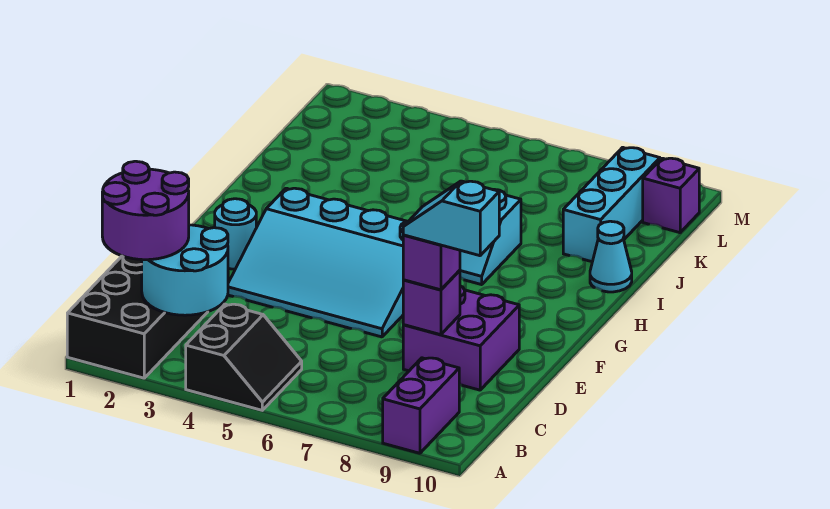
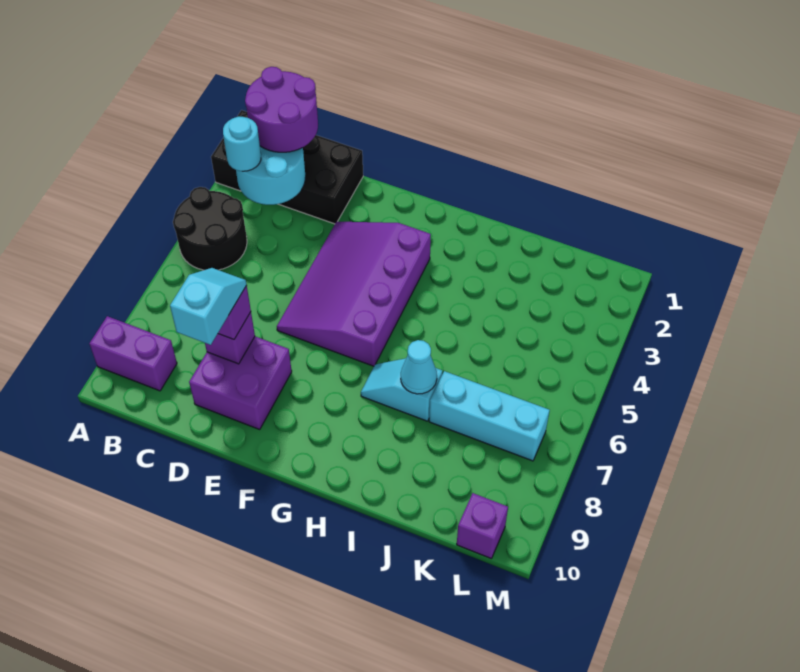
black 2x2 slope [186,304,302,410] -> black 2x2 round brick [173,187,247,270]
cyan 3x4 slope [228,188,408,337] -> purple 3x4 slope [277,222,431,366]
cyan 1x1 round brick [215,199,256,269] -> cyan 1x1 round brick moved to [223,117,261,171]
cyan 1x1 cone [590,221,632,292] -> cyan 1x1 cone moved to [401,340,437,394]
cyan 1x3 brick [563,147,660,262] -> cyan 1x3 brick moved to [429,371,550,461]

